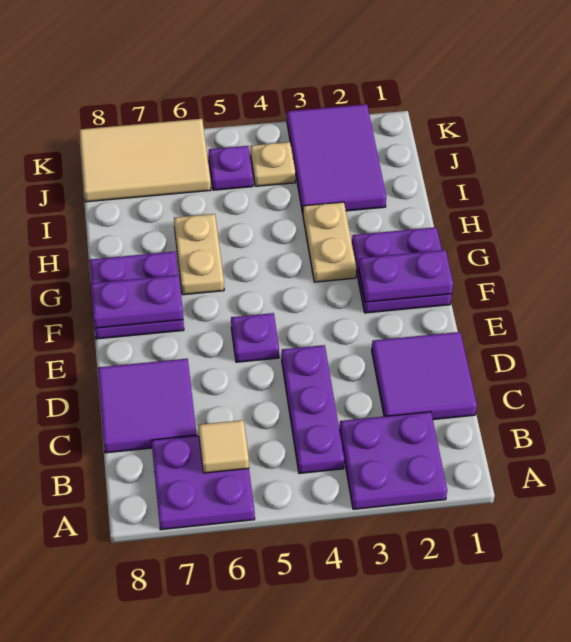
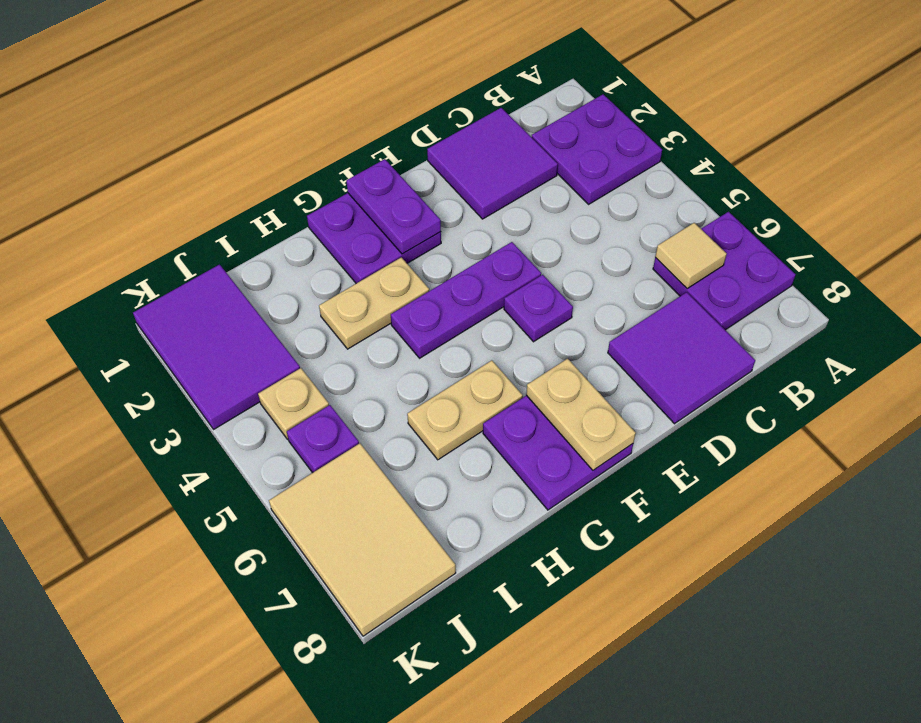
purple 1x3 plate [282,345,344,473] -> purple 1x3 plate moved to [391,242,541,358]
purple 1x2 plate [91,275,183,328] -> tan 1x2 plate [526,359,636,470]
purple 2x3 tile [287,104,386,213] -> purple 2x3 tile turned to [133,264,300,429]

